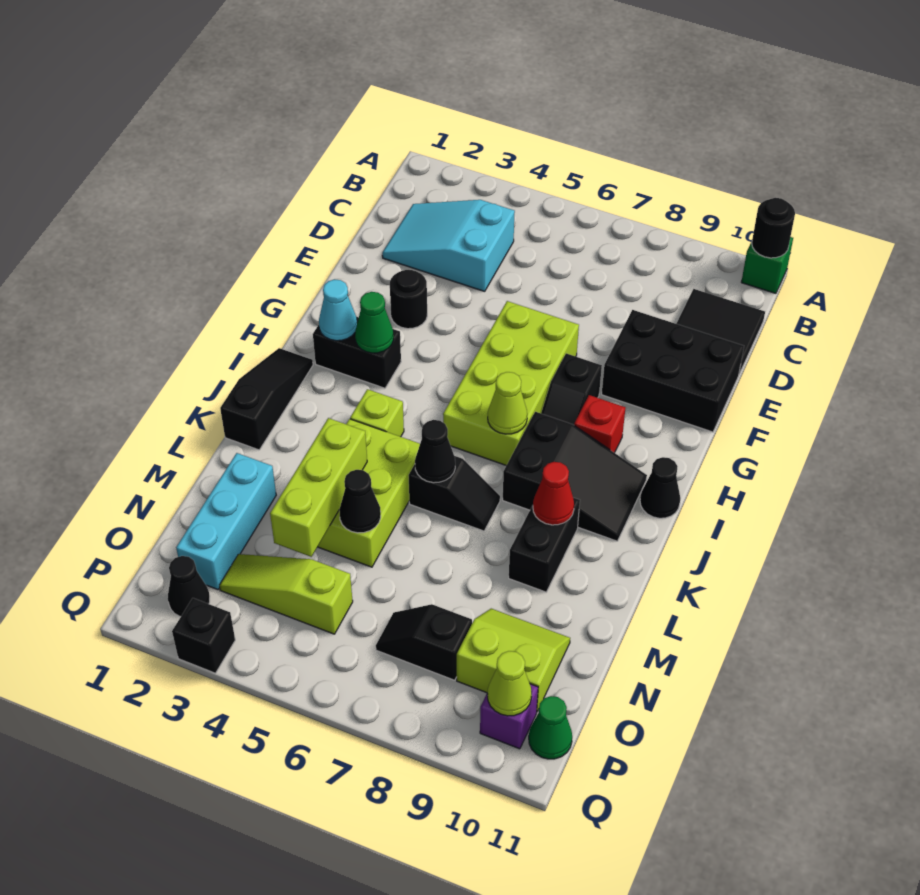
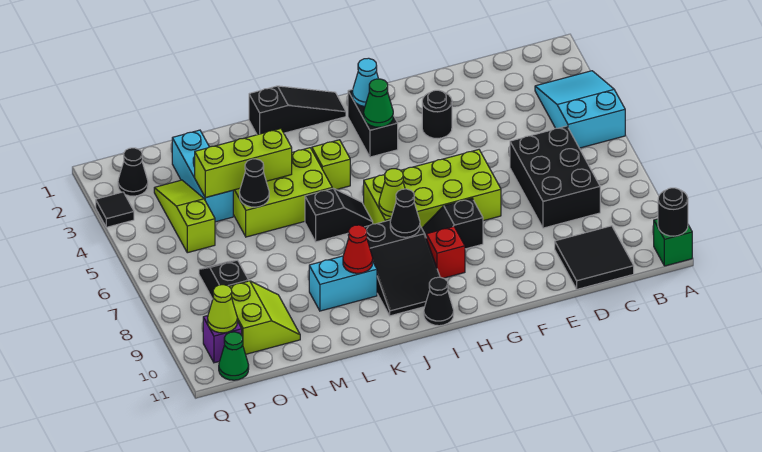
cyan 2x3 slope [382,200,515,291] -> cyan 2x3 slope moved to [535,71,625,148]
black 2x3 brick [602,310,744,432] -> black 2x3 brick moved to [510,126,600,228]
black 1x2 slope [408,456,500,531] -> black 1x2 slope turned to [305,188,373,242]
black 1x1 cone [415,420,455,483] -> black 1x1 cone moved to [390,189,420,237]
black 1x2 brick [509,498,580,592] -> cyan 1x2 brick [309,256,377,311]
cyan 1x3 brick [176,453,276,590] -> cyan 1x3 brick turned to [172,130,233,222]
black 1x1 brick [172,598,235,673] -> black 1x1 tile [96,192,134,227]

